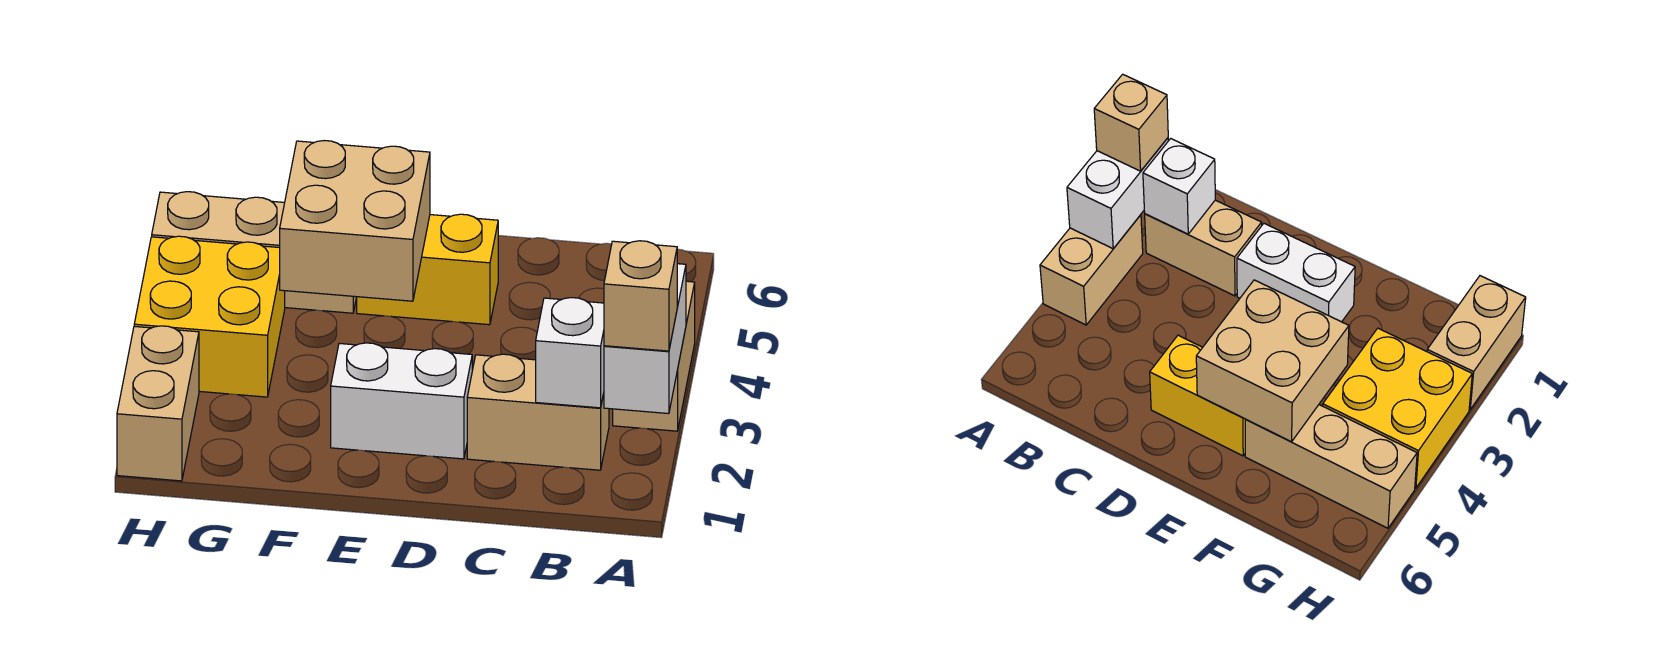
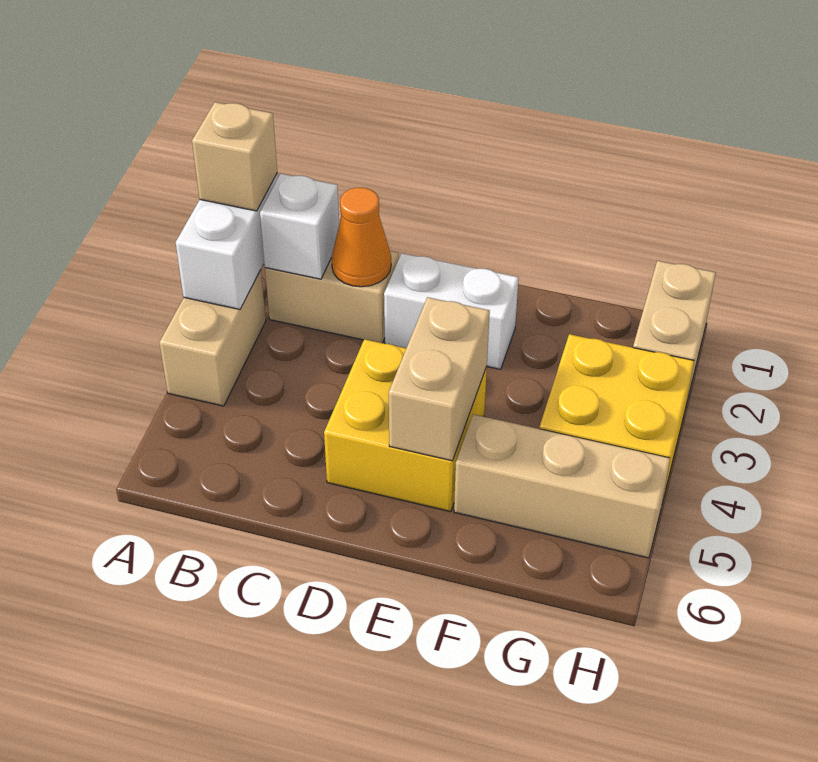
none -> orange 1x1 cone [332,188,391,287]
yellow 1x2 brick [357,214,498,325] -> yellow 2x2 brick [324,339,487,512]
tan 2x2 brick [280,141,430,301] -> tan 1x2 brick [389,297,490,461]

